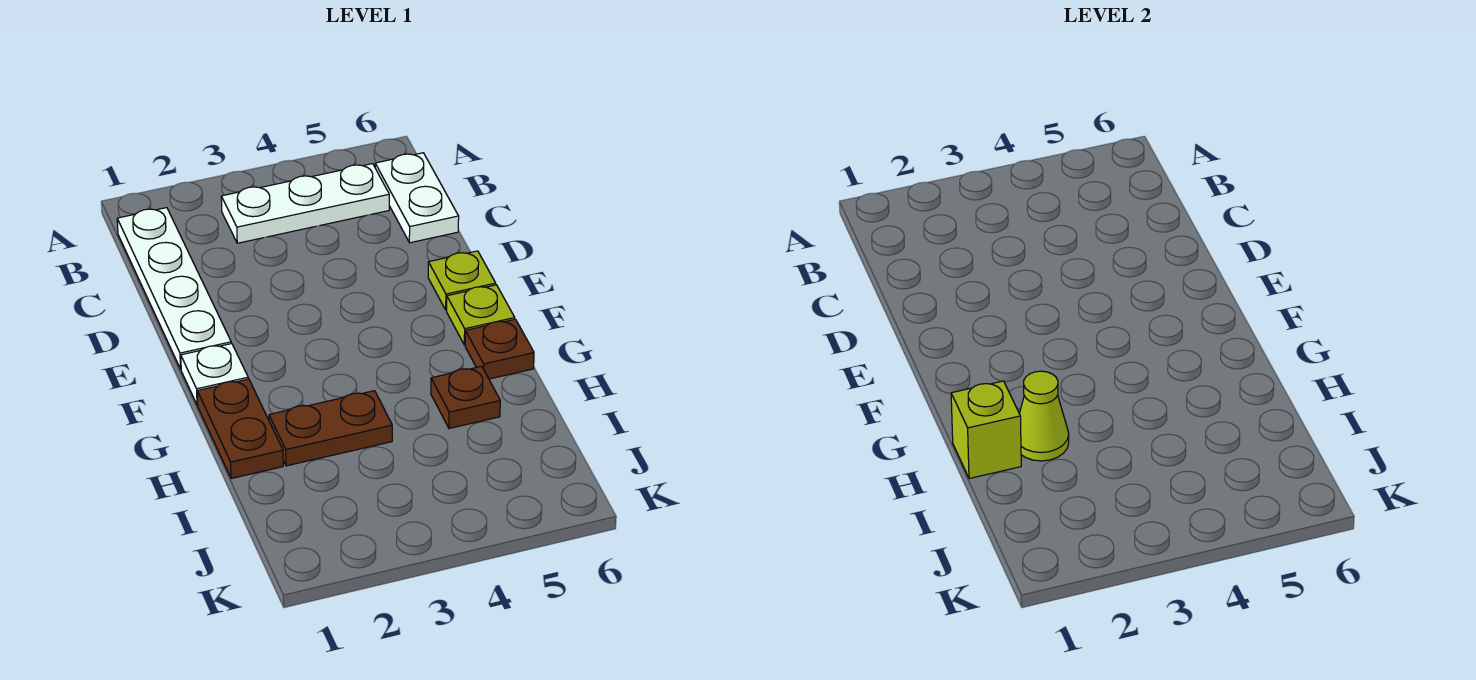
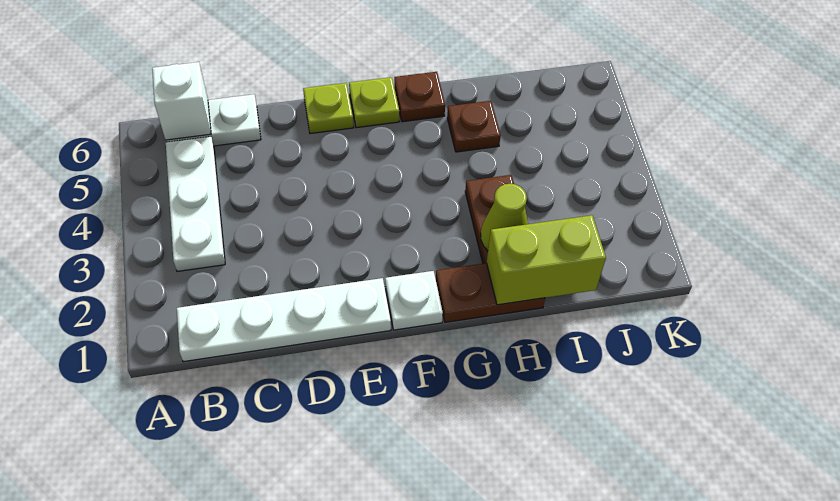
none -> white 1x1 brick [152,62,211,140]
lime 1x1 brick [951,381,1021,479] -> lime 1x2 brick [487,215,606,305]

